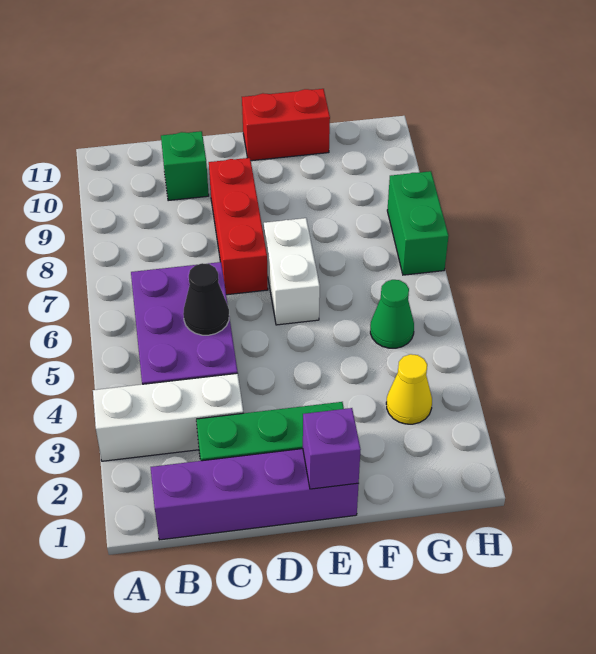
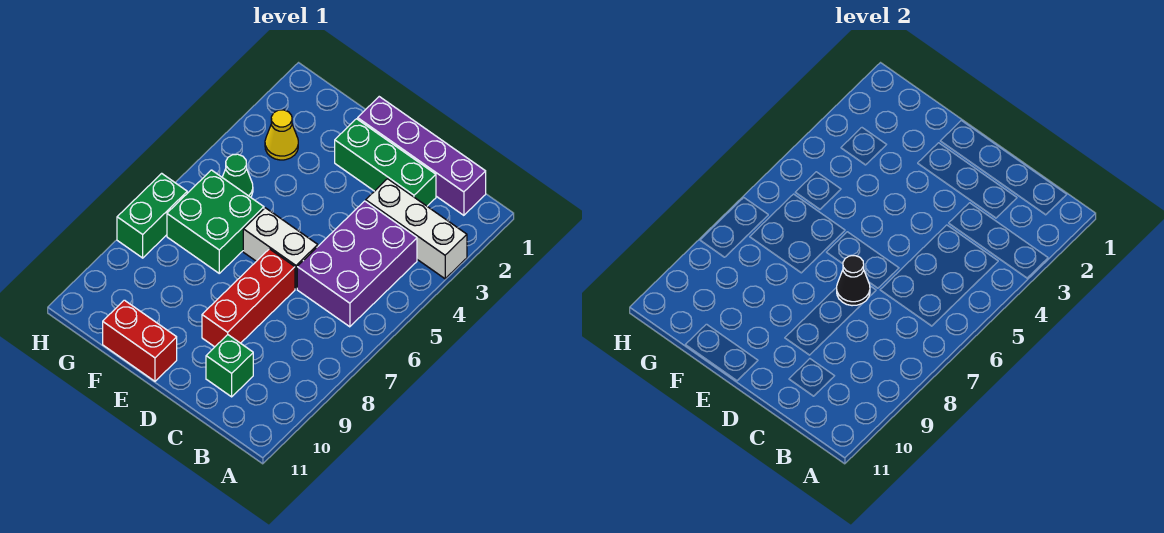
black 1x1 cone [183,263,229,335] -> black 1x1 cone moved to [837,256,870,306]
purple 1x1 brick [303,408,361,489] -> none
white 1x2 brick [264,218,320,325] -> white 1x2 brick turned to [243,208,318,289]
none -> green 2x2 brick [167,170,264,273]

